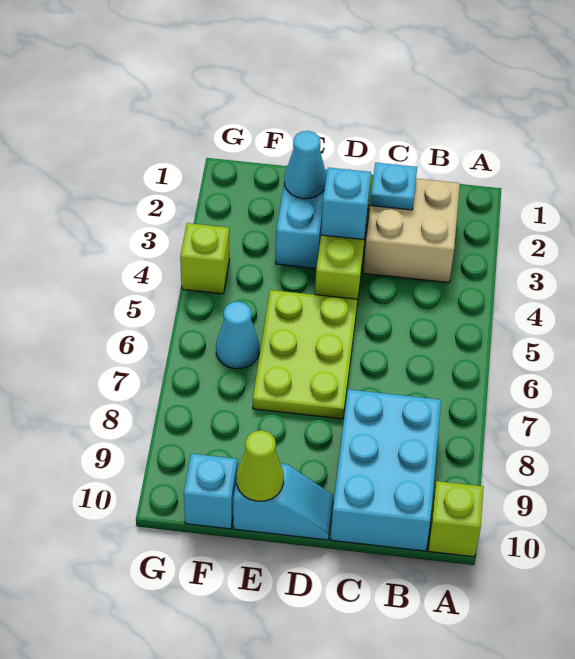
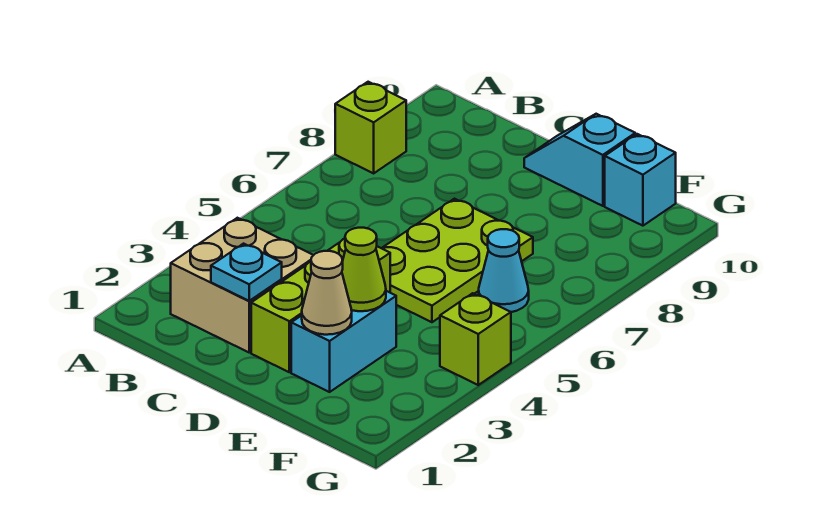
lime 1x1 brick [428,481,484,557] -> lime 1x1 brick moved to [335,82,406,173]
cyan 2x3 brick [331,389,441,551] -> none
cyan 1x1 brick [321,168,371,240] -> none
cyan 1x1 cone [284,131,326,199] -> tan 1x1 cone [302,251,352,335]
lime 1x1 cone [237,430,284,501] -> lime 1x1 cone moved to [342,228,386,311]

